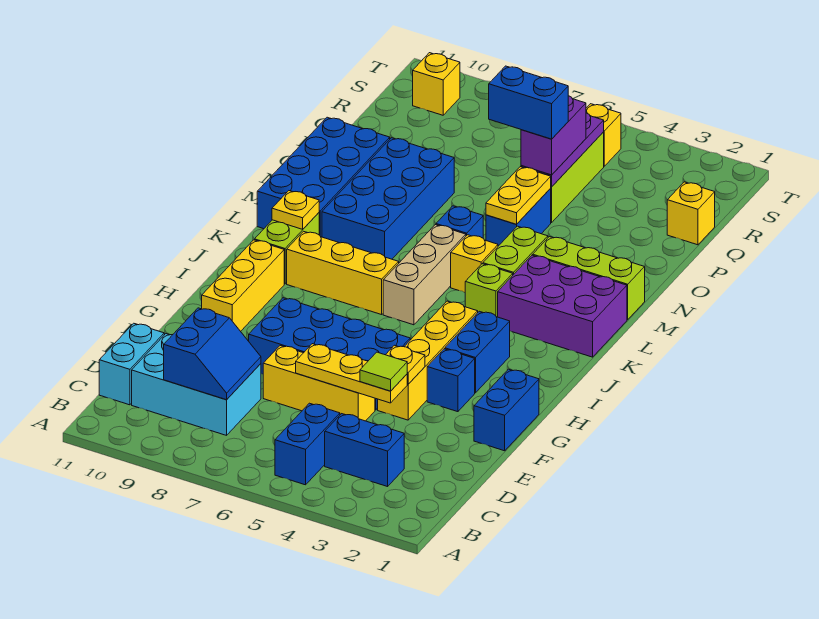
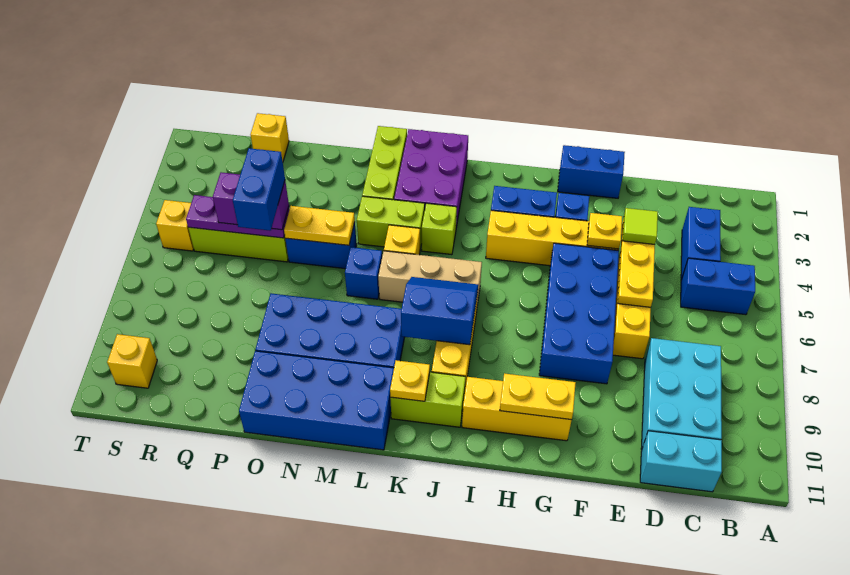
blue 2x2 slope [164,308,261,400] -> blue 2x2 slope moved to [401,277,478,345]
none -> yellow 1x2 plate [500,373,576,420]

